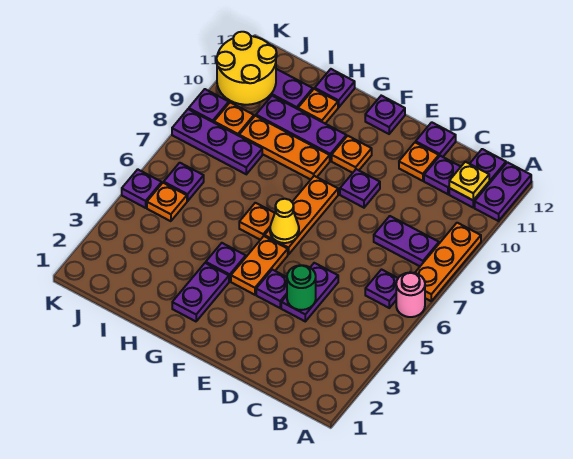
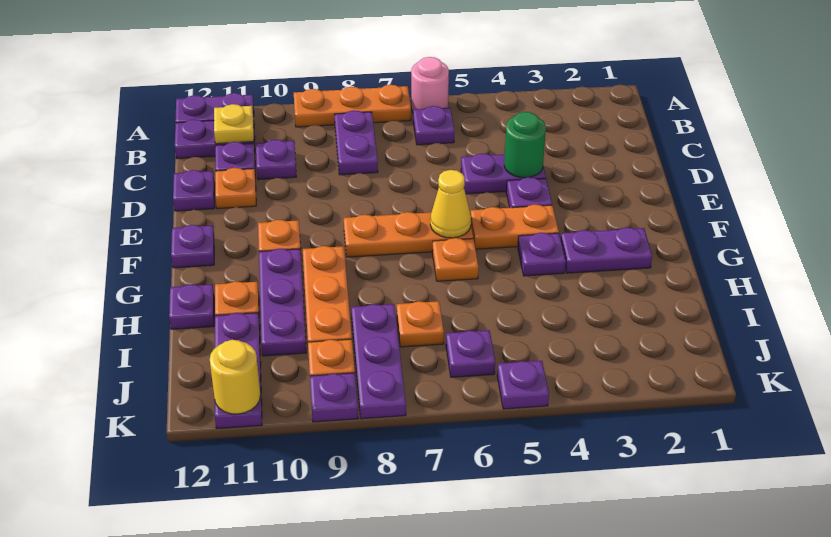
purple 1x1 plate [340,169,380,208] -> purple 1x1 plate moved to [256,140,296,180]
orange 1x1 plate [147,183,187,221] -> orange 1x1 plate moved to [397,301,444,347]
yellow 2x2 round brick [216,32,277,105] -> yellow 1x1 round brick [210,340,260,414]

